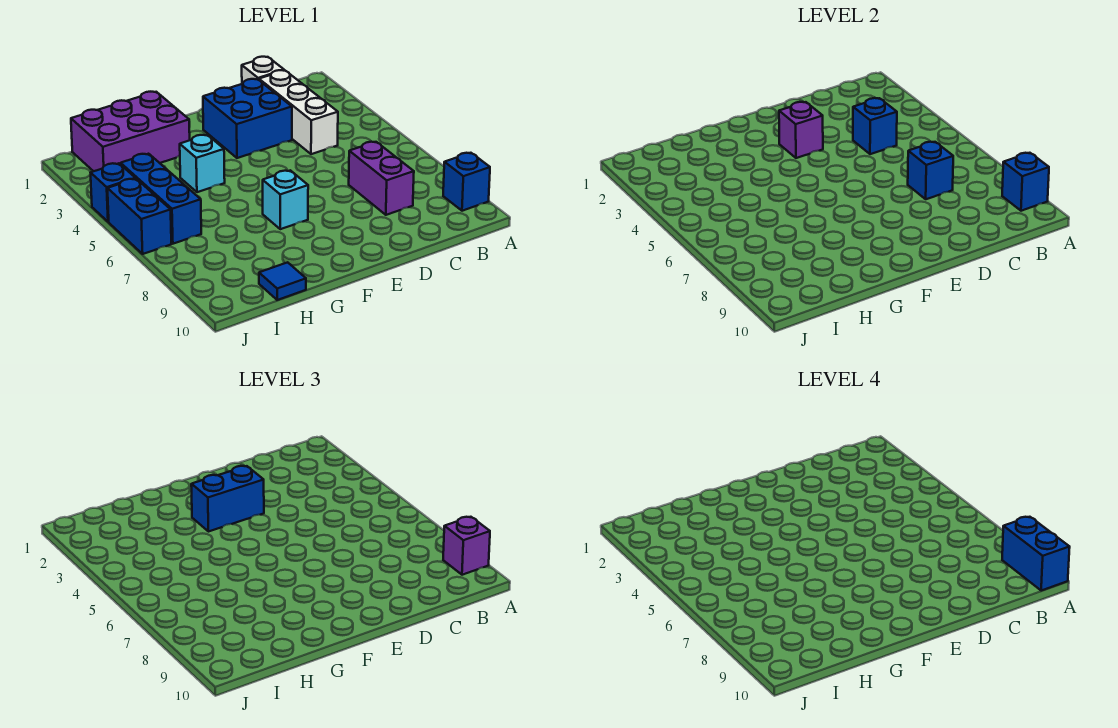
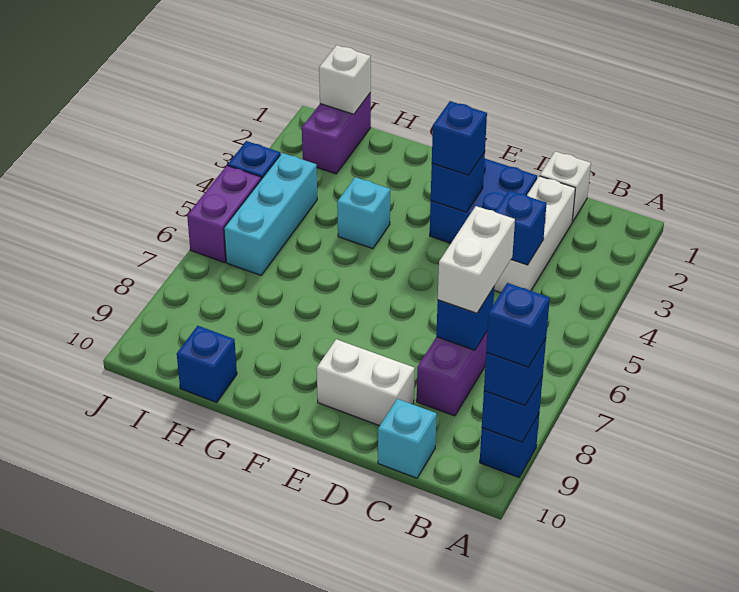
purple 1x1 brick [443,517,490,575] -> blue 1x1 brick [484,338,546,405]
blue 1x2 brick [1002,517,1070,590] -> blue 1x1 brick [486,283,550,367]
none -> white 1x2 brick [438,206,515,313]
none -> white 1x2 brick [317,339,415,426]
purple 1x1 brick [779,102,823,158] -> blue 1x1 brick [431,152,485,212]
blue 1x2 brick [191,466,264,532] -> blue 1x1 brick [432,101,487,175]
cyan 1x1 brick [263,170,308,229] -> cyan 1x1 brick moved to [378,399,437,478]
purple 2x3 brick [71,92,190,171] -> purple 1x2 brick [302,93,371,174]
blue 1x1 tile [259,262,306,300] -> blue 1x1 brick [177,326,237,402]
none -> white 1x1 brick [319,45,371,114]
blue 1x3 brick [121,154,201,244] -> cyan 1x3 brick [224,153,317,275]
blue 1x2 brick [107,179,171,254] -> purple 1x2 brick [187,166,261,262]

